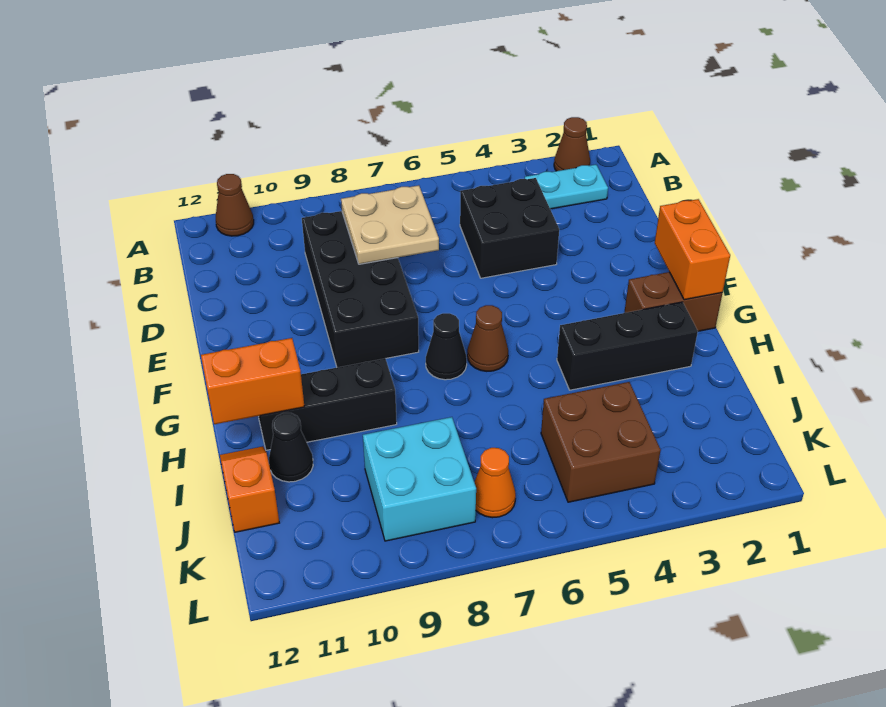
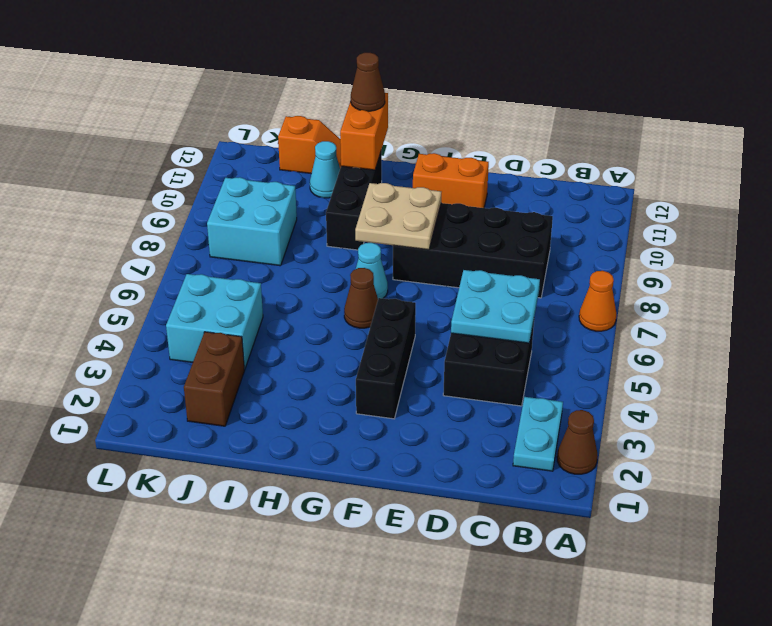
brown 1x1 cone [216,174,254,236] -> brown 1x1 cone moved to [351,53,385,111]
none -> cyan 2x2 plate [451,270,540,343]
tan 2x2 plate [341,185,439,264] -> tan 2x2 plate moved to [355,183,441,250]
orange 1x2 brick [655,199,730,300] -> orange 1x2 brick moved to [413,153,489,208]
brown 1x2 brick [624,272,722,331] -> brown 1x2 brick moved to [184,332,245,426]
black 1x1 cone [426,313,467,380] -> cyan 1x1 cone [356,243,388,298]
black 1x3 brick [557,302,698,390] -> black 1x3 brick moved to [356,298,416,419]
black 1x1 cone [269,413,313,482] -> cyan 1x1 cone [310,141,340,198]
brown 2x2 brick [541,382,661,502] -> cyan 2x2 brick [166,274,263,369]
orange 1x1 cone [474,448,516,518] -> orange 1x1 cone moved to [579,271,616,331]

